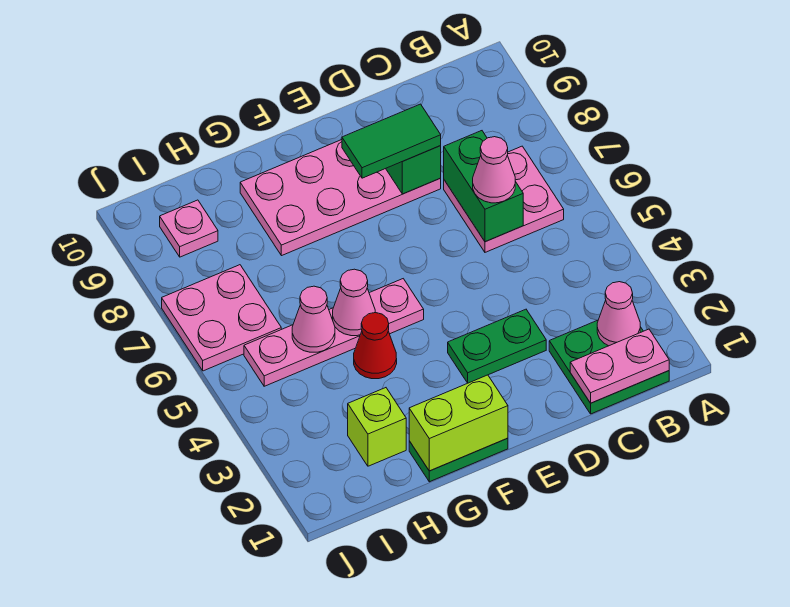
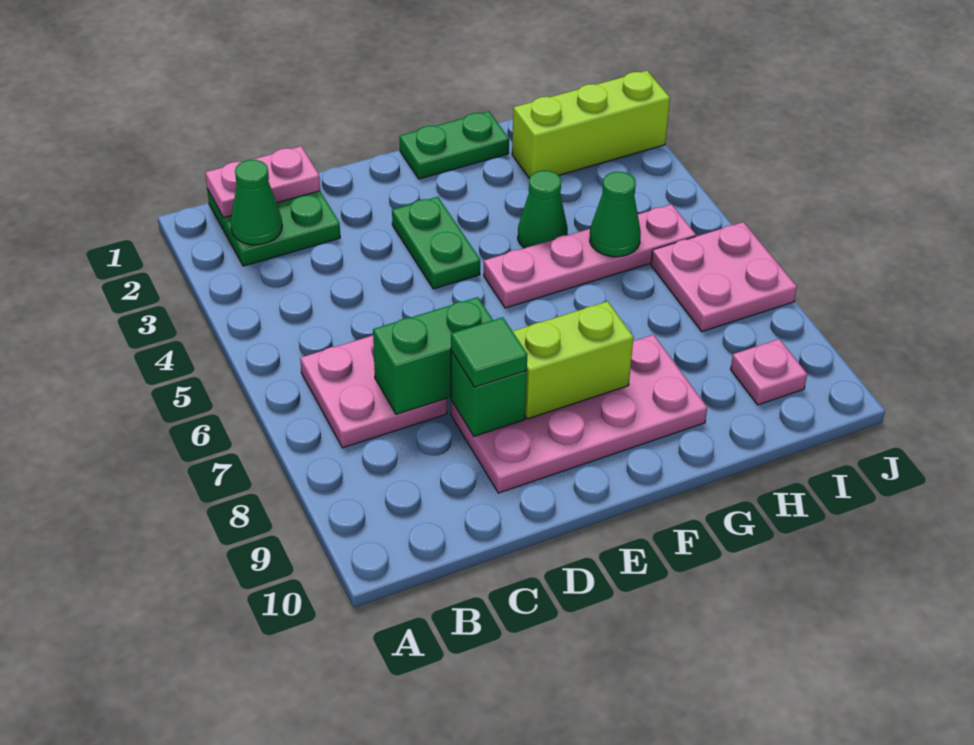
pink 1x1 cone [597,282,640,346] -> green 1x1 cone [231,160,282,245]
green 1x2 brick [444,131,523,242] -> green 1x2 brick turned to [373,297,493,414]
pink 1x1 cone [473,137,515,203] -> none
green 1x2 plate [448,309,546,383] -> green 1x2 plate turned to [392,197,480,289]
green 1x2 tile [342,104,441,178] -> green 1x1 tile [451,317,528,387]
lime 1x2 brick [409,375,508,471] -> lime 1x2 brick moved to [513,301,634,419]
red 1x1 cone [354,313,397,379] -> green 1x1 cone [518,171,568,248]
pink 1x1 cone [333,269,375,336] -> none
lime 1x1 brick [348,388,406,466] -> lime 1x3 brick [512,71,670,178]
pink 1x1 cone [292,286,335,352] -> green 1x1 cone [590,172,641,257]

